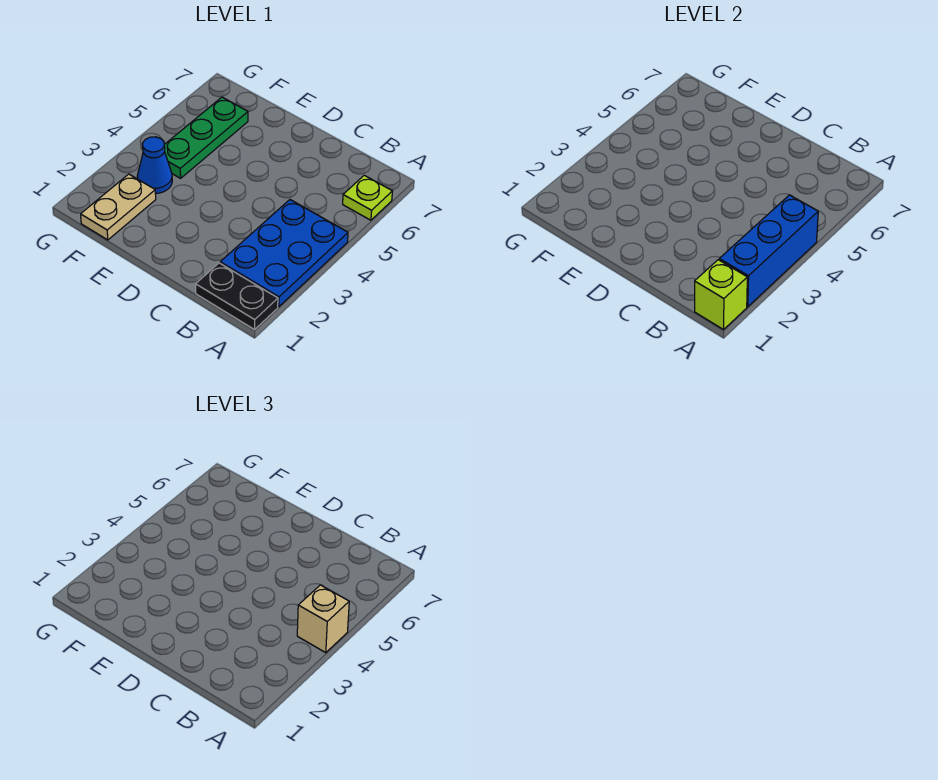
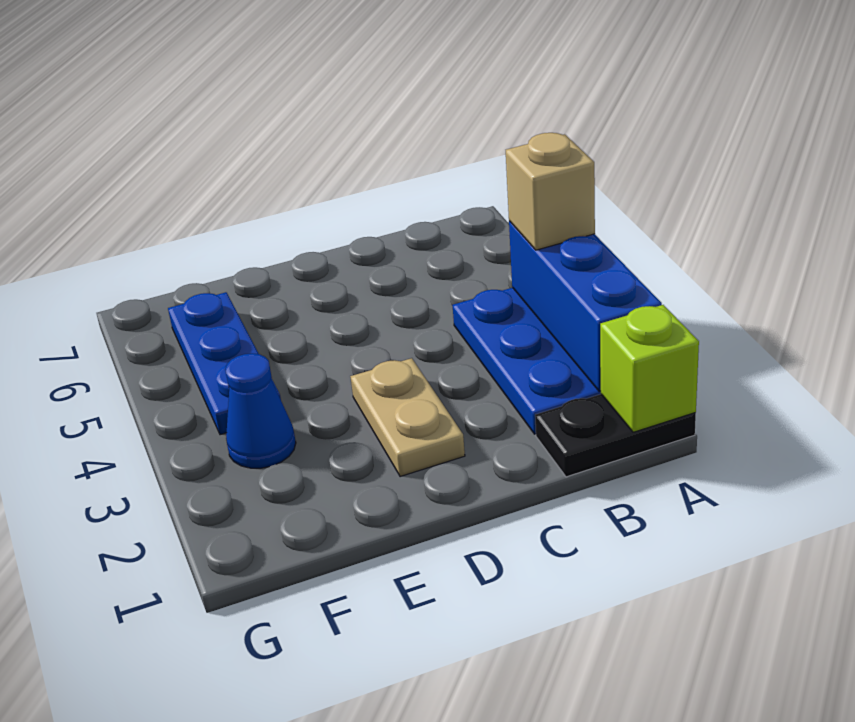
lime 1x1 plate [343,175,392,220] -> none
tan 1x2 plate [81,174,156,240] -> tan 1x2 plate moved to [350,358,465,477]
green 1x3 plate [164,97,248,178] -> blue 1x3 plate [168,292,281,435]

